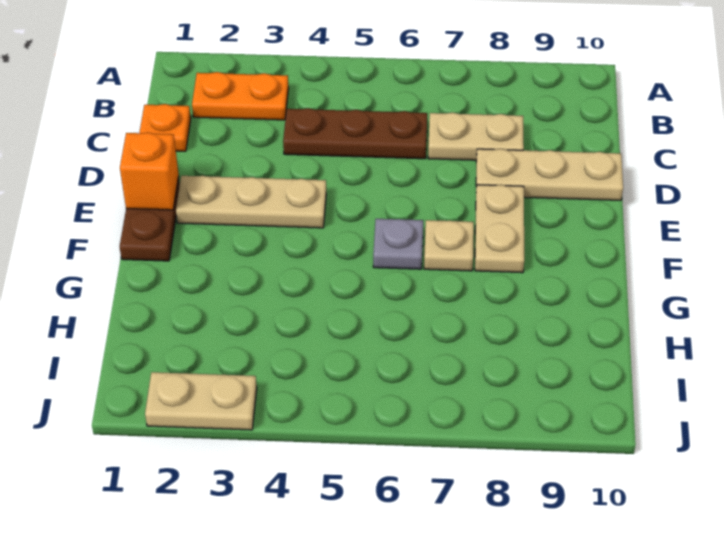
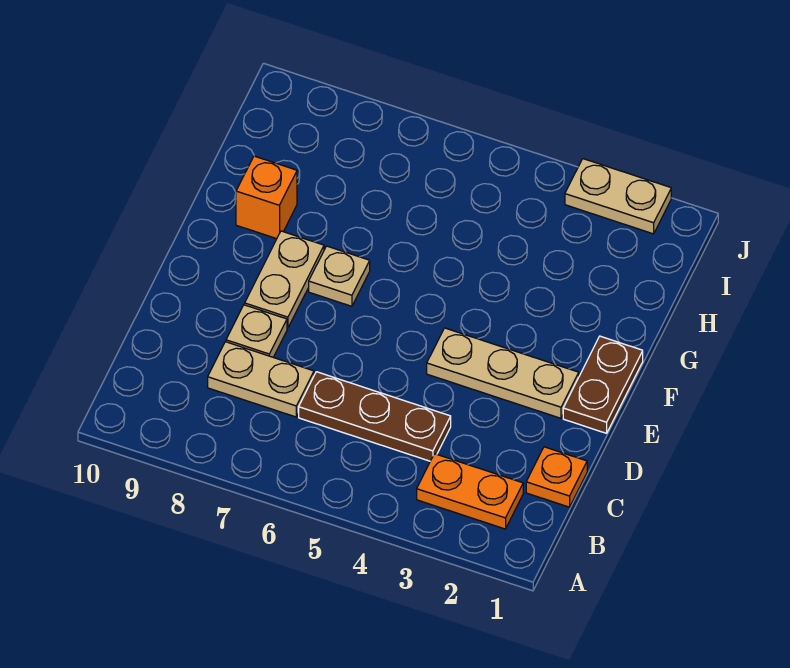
tan 1x3 plate [476,149,623,200] -> tan 1x1 plate [226,305,287,357]
orange 1x1 brick [120,132,179,210] -> orange 1x1 brick moved to [236,156,297,239]
grey 1x1 plate [373,219,423,269] -> none

